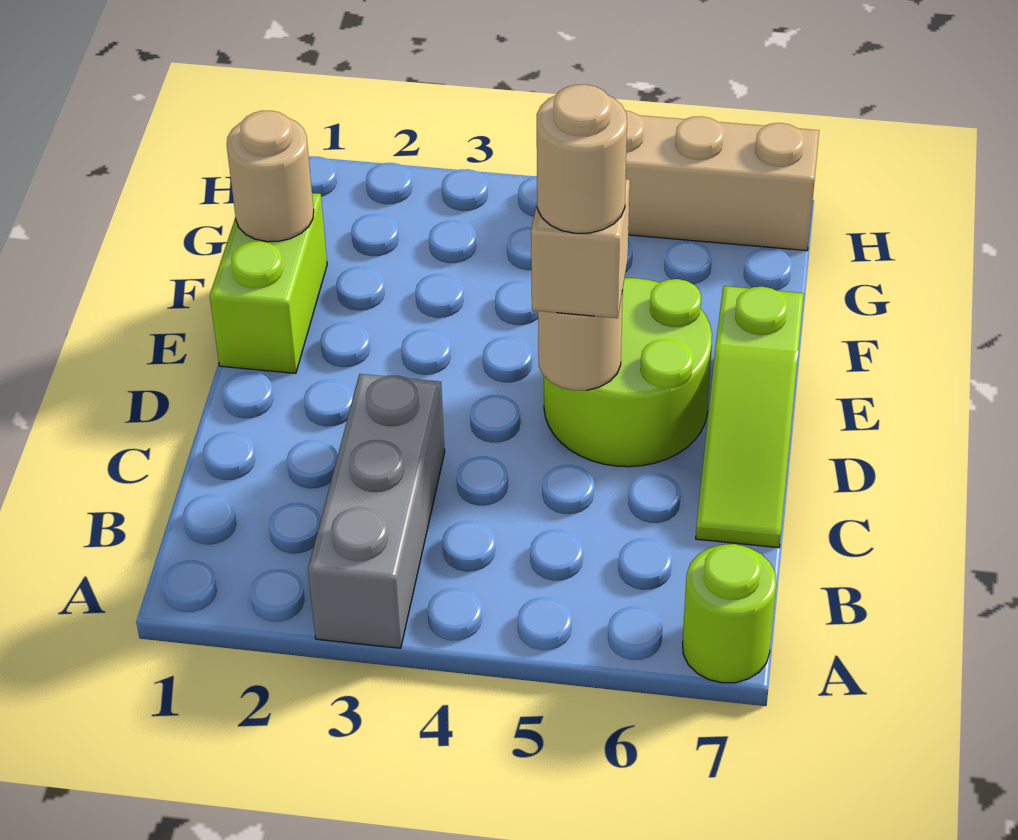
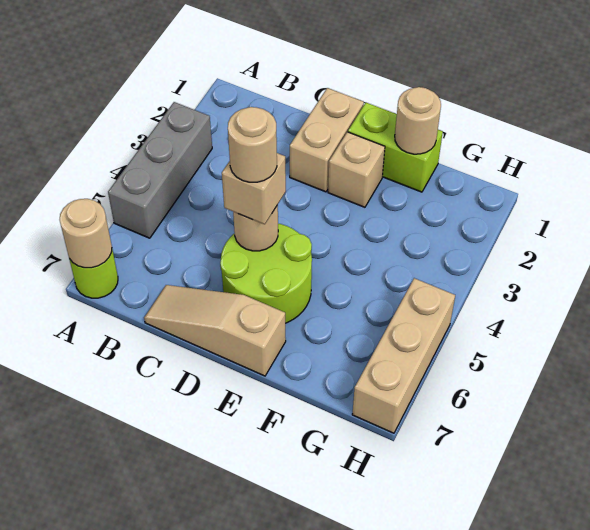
grey 1x3 brick [308,374,445,648] -> grey 1x3 brick turned to [108,102,212,238]
none -> tan 1x1 round brick [60,199,112,268]
lime 1x3 slope [696,286,804,548] -> tan 1x3 slope [144,285,286,376]
none -> tan 1x2 brick [290,88,364,192]
none -> tan 1x1 brick [328,132,385,207]

